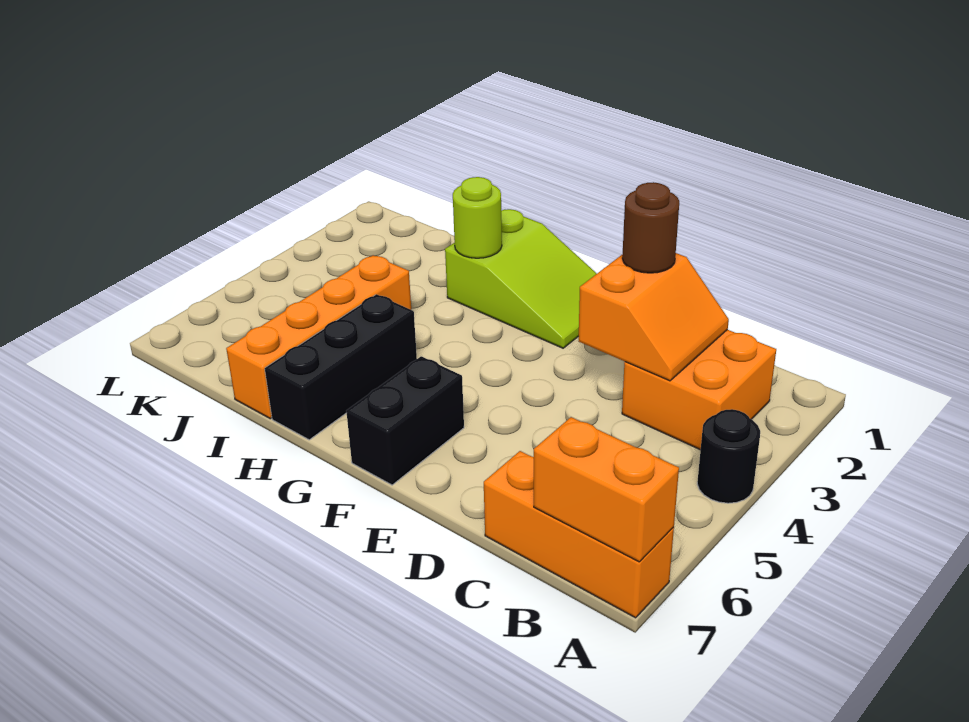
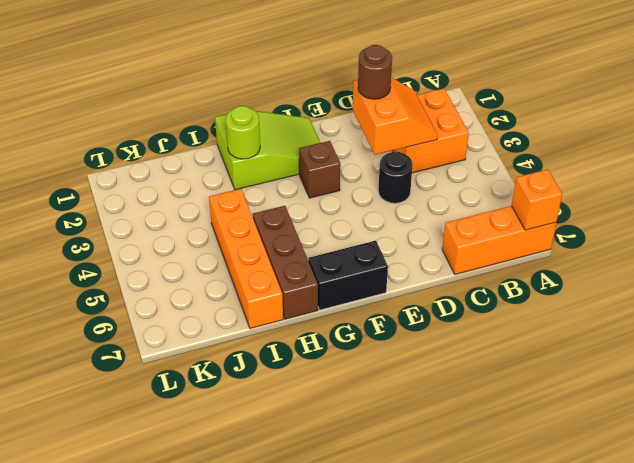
black 1x1 round brick [697,409,760,503] -> black 1x1 round brick moved to [378,152,413,203]
orange 1x2 brick [534,417,679,562] -> orange 1x1 brick [512,169,562,230]
none -> brown 1x1 brick [299,141,340,198]
black 1x2 brick [346,356,464,485] -> black 1x2 brick turned to [309,241,388,310]
black 1x3 brick [265,294,417,440] -> brown 1x3 brick [253,206,318,319]

